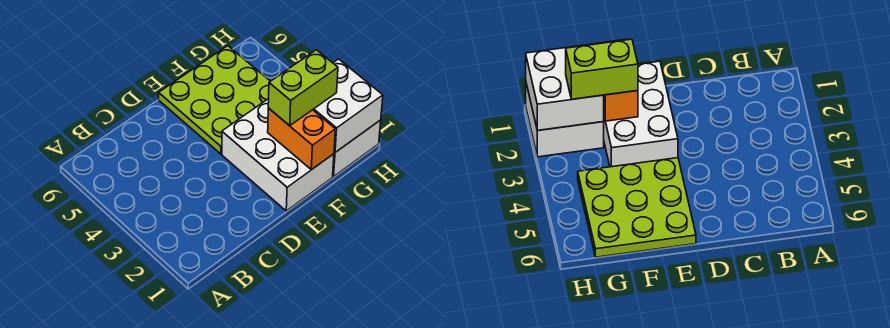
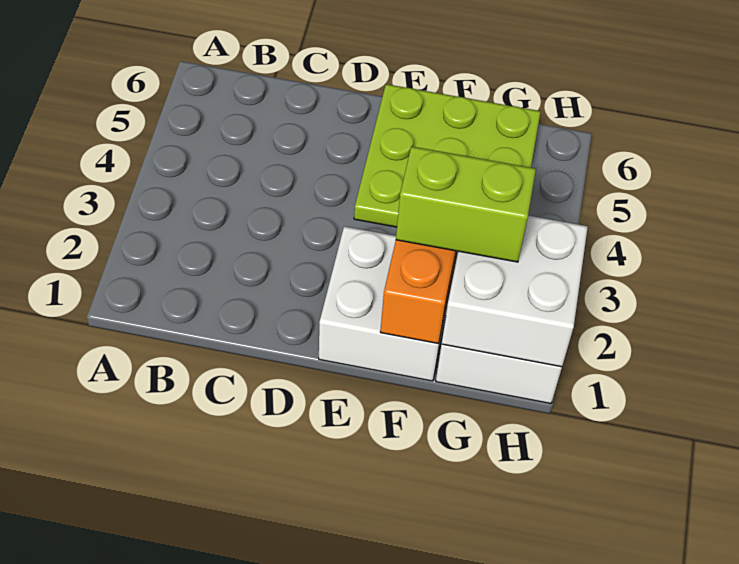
white 2x3 brick [222,99,334,211] -> white 2x2 brick [319,226,457,381]

